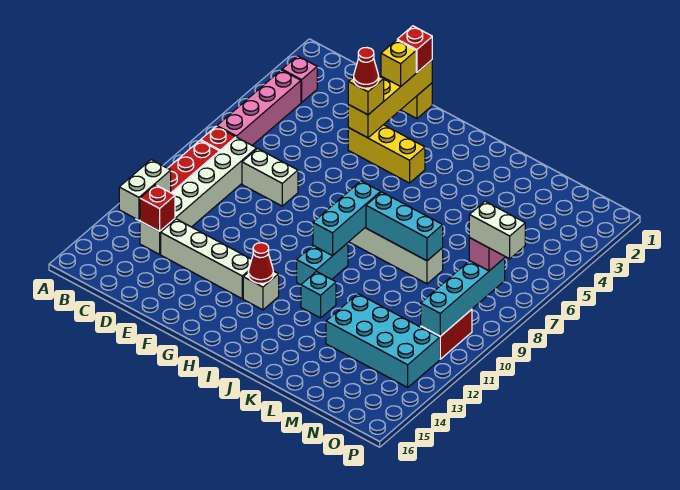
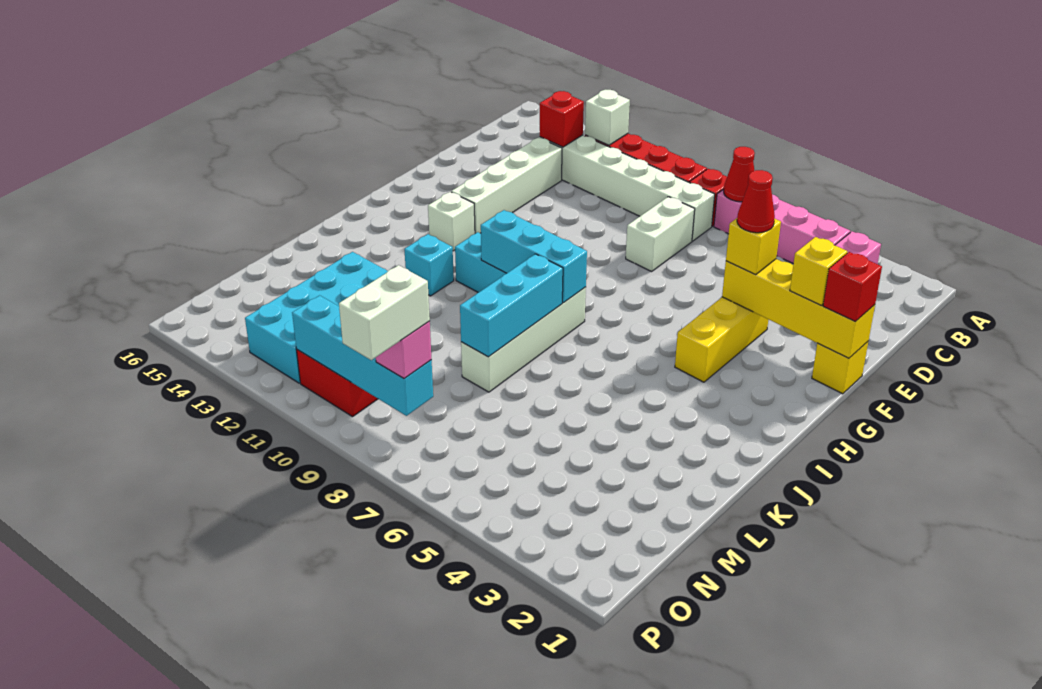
white 1x2 brick [119,160,171,220] -> white 1x1 brick [585,90,630,145]
red 1x1 cone [248,243,273,283] -> red 1x1 cone moved to [724,147,755,202]

